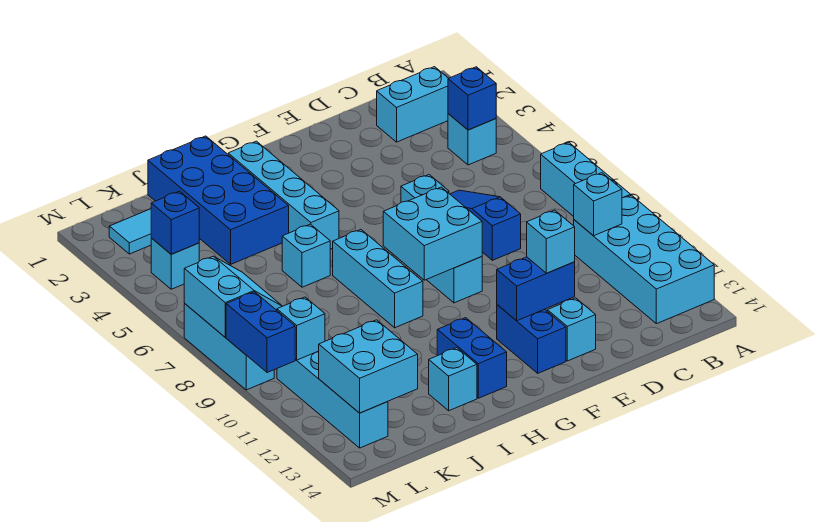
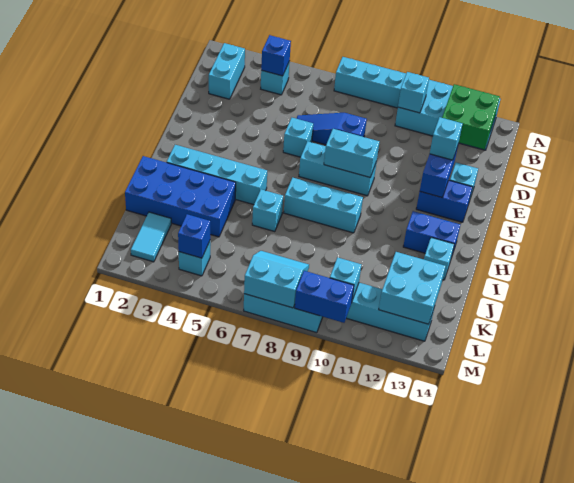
none -> green 2x2 brick [442,84,500,149]
cyan 2x2 brick [383,187,482,280] -> cyan 1x2 brick [324,129,379,177]

